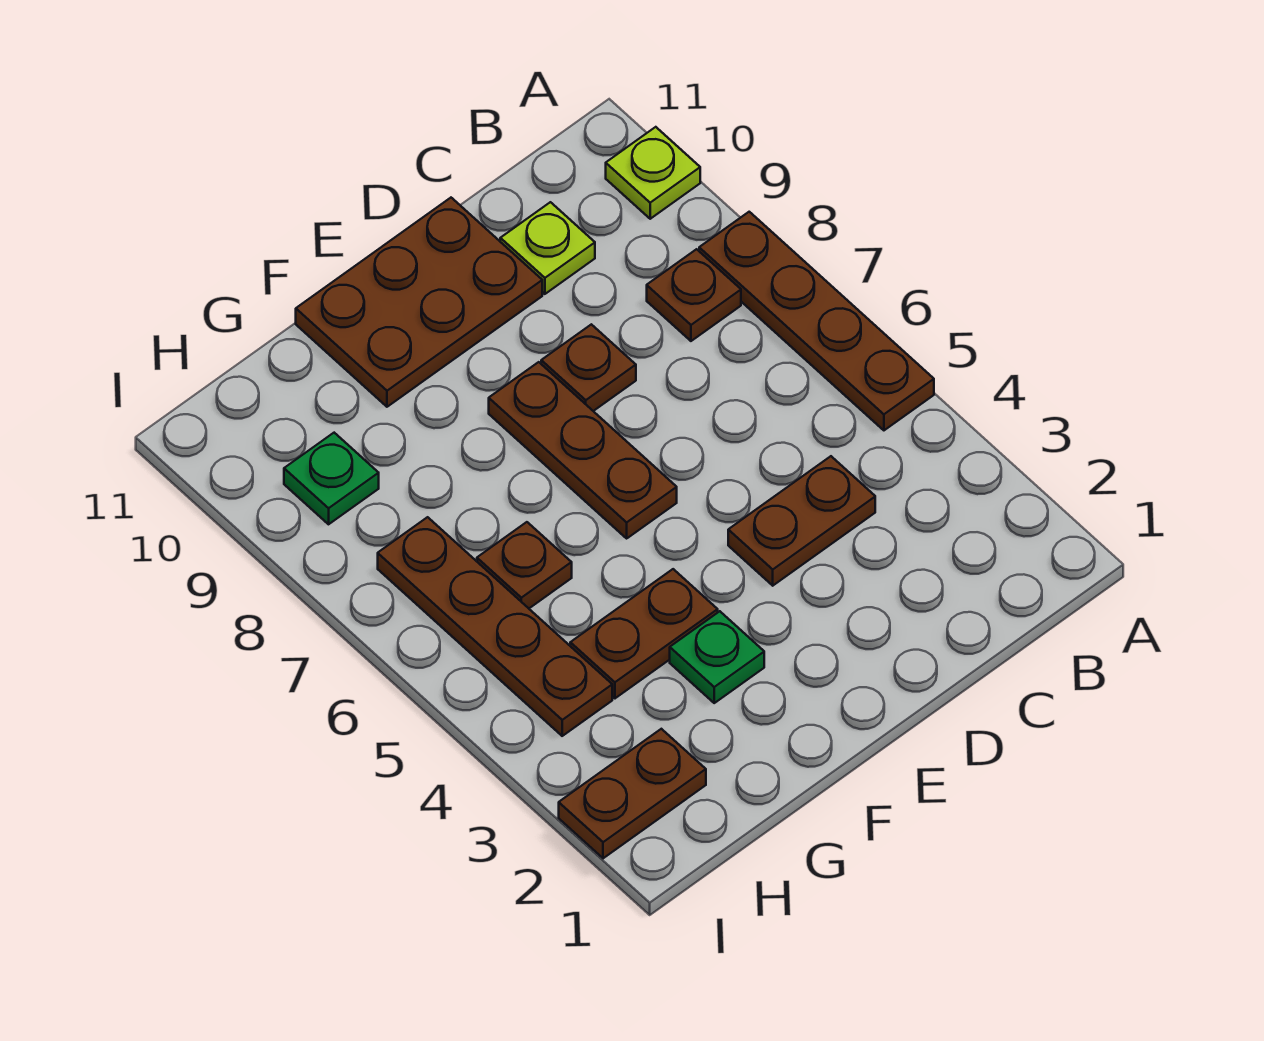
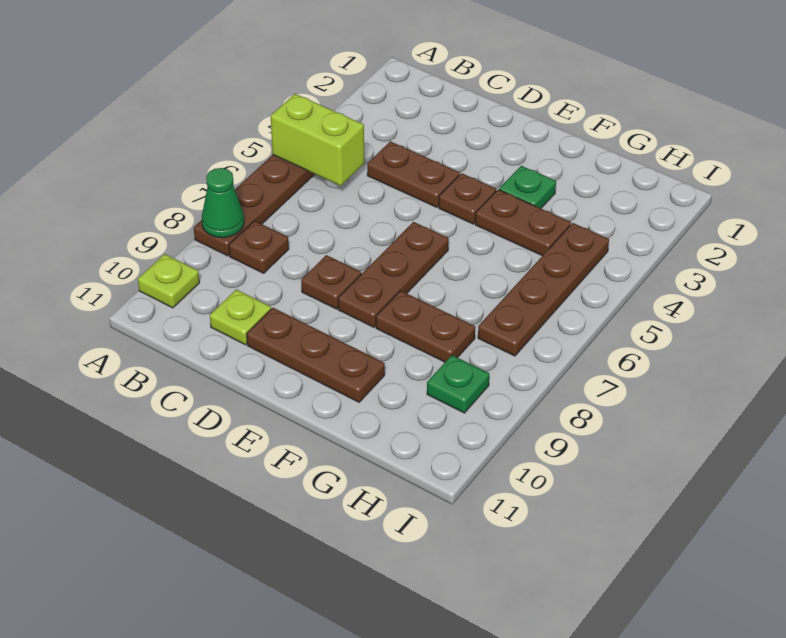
none -> lime 1x2 brick [271,94,364,186]
none -> green 1x1 cone [202,168,244,238]
brown 2x3 plate [296,198,542,407] -> brown 1x3 plate [247,308,385,402]
brown 1x1 plate [477,522,572,608] -> brown 1x1 plate moved to [439,173,496,224]
brown 1x2 plate [559,729,706,858] -> brown 1x2 plate moved to [376,291,475,362]

